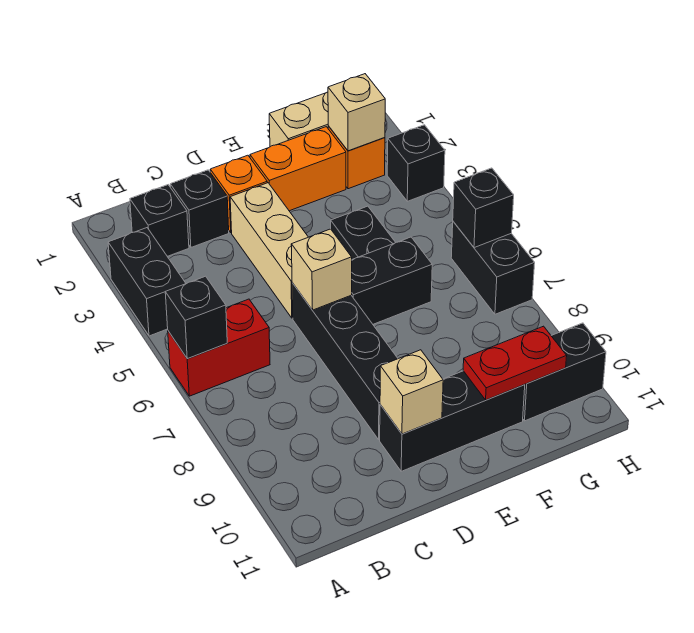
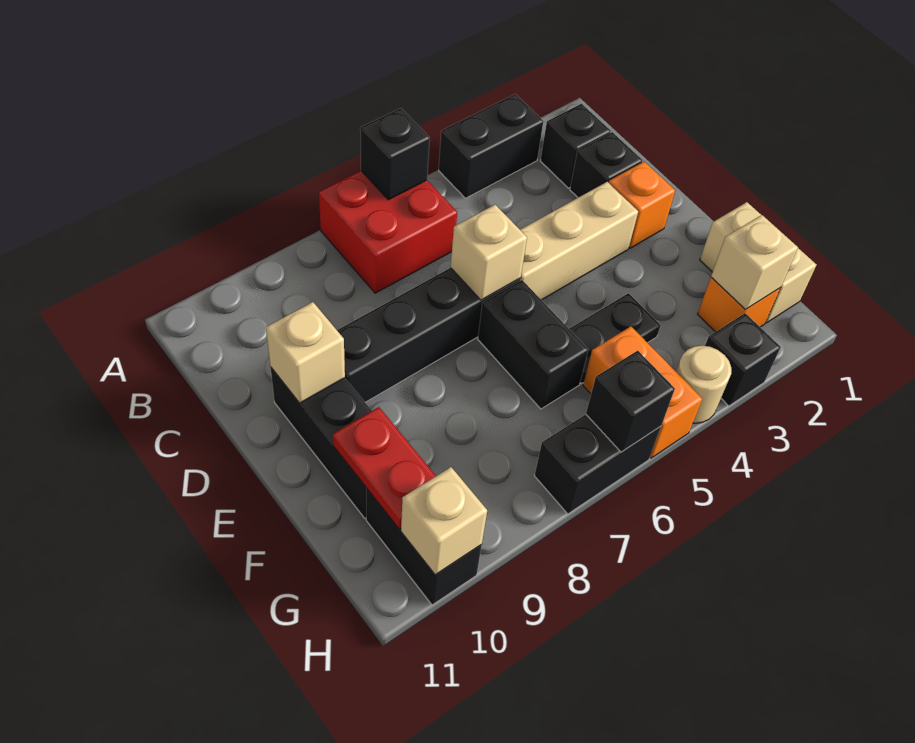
red 1x2 brick [168,299,270,396] -> red 2x2 brick [319,171,457,293]
orange 1x2 brick [250,127,346,211] -> orange 1x2 brick moved to [583,326,702,458]
none -> tan 1x1 round brick [676,346,731,423]
none -> tan 1x1 brick [401,467,487,575]

